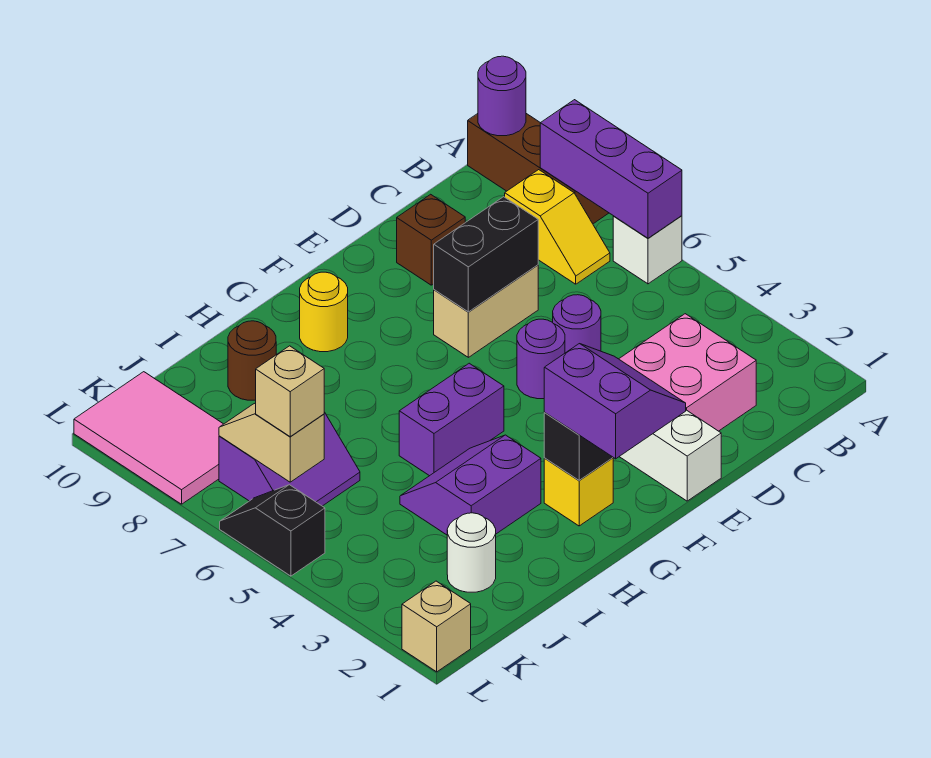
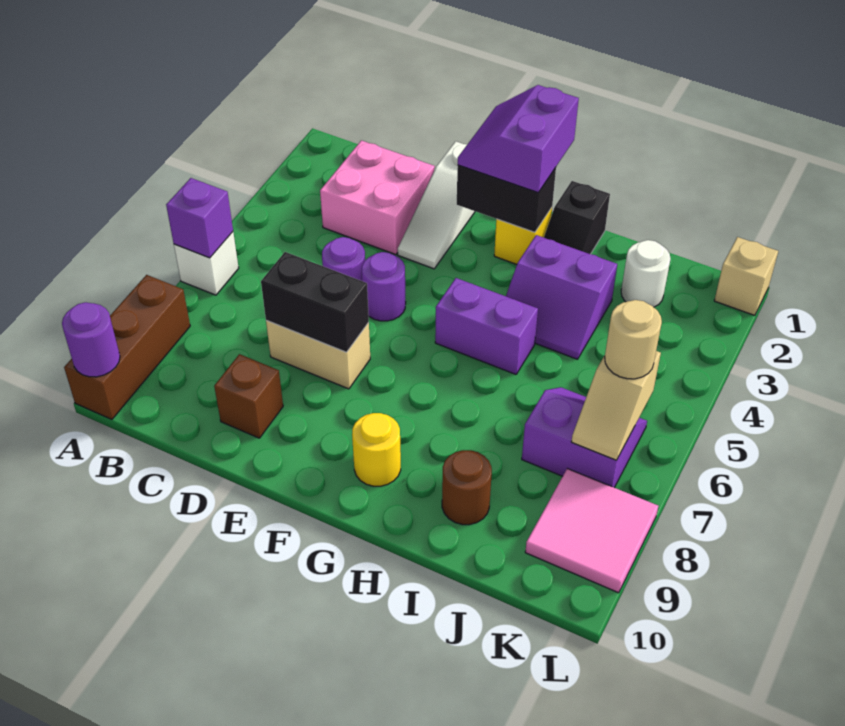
purple 1x3 brick [540,100,682,238] -> purple 1x1 brick [166,178,233,258]
yellow 1x2 slope [505,170,610,284] -> none
tan 1x1 brick [256,346,324,436] -> tan 1x1 round brick [605,300,662,379]
pink 2x3 tile [74,372,223,504] -> pink 2x2 tile [525,469,658,593]
black 1x2 slope [220,485,325,576] -> black 1x2 slope moved to [544,181,610,254]

